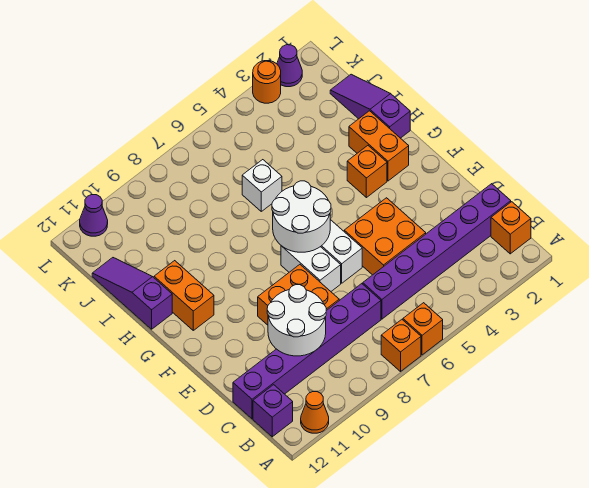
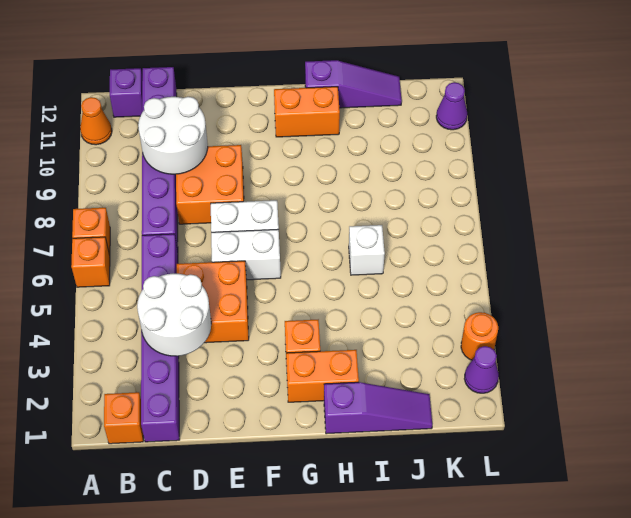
white 2x2 round brick [272,181,331,252] -> white 2x2 round brick moved to [137,274,211,356]

